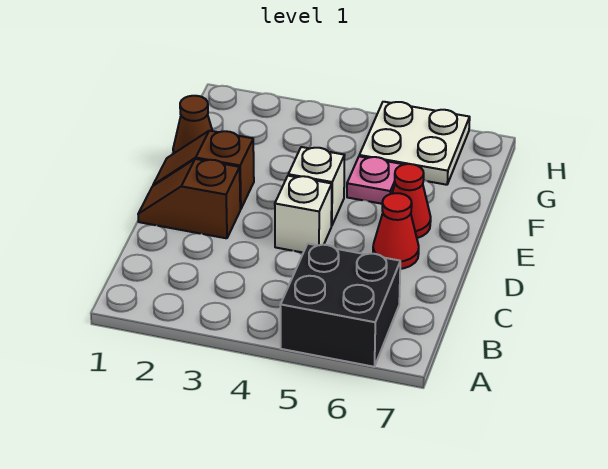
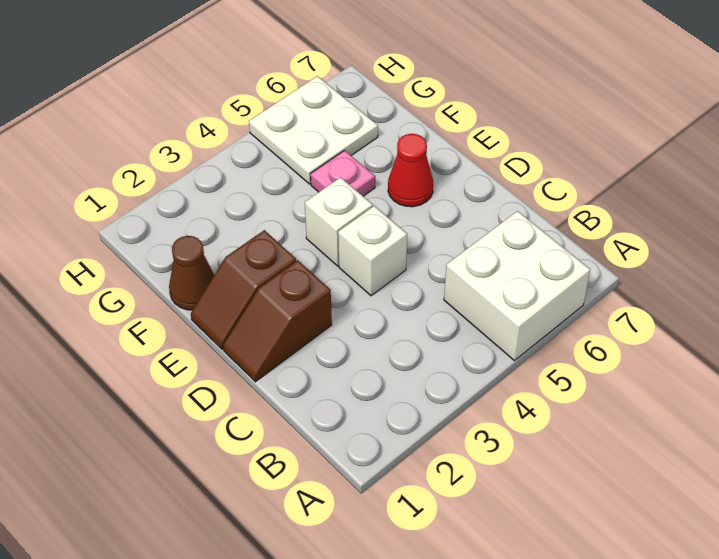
black 2x2 brick [280,244,400,367] -> white 2x2 brick [444,211,590,361]
red 1x1 cone [373,193,419,269] -> none

